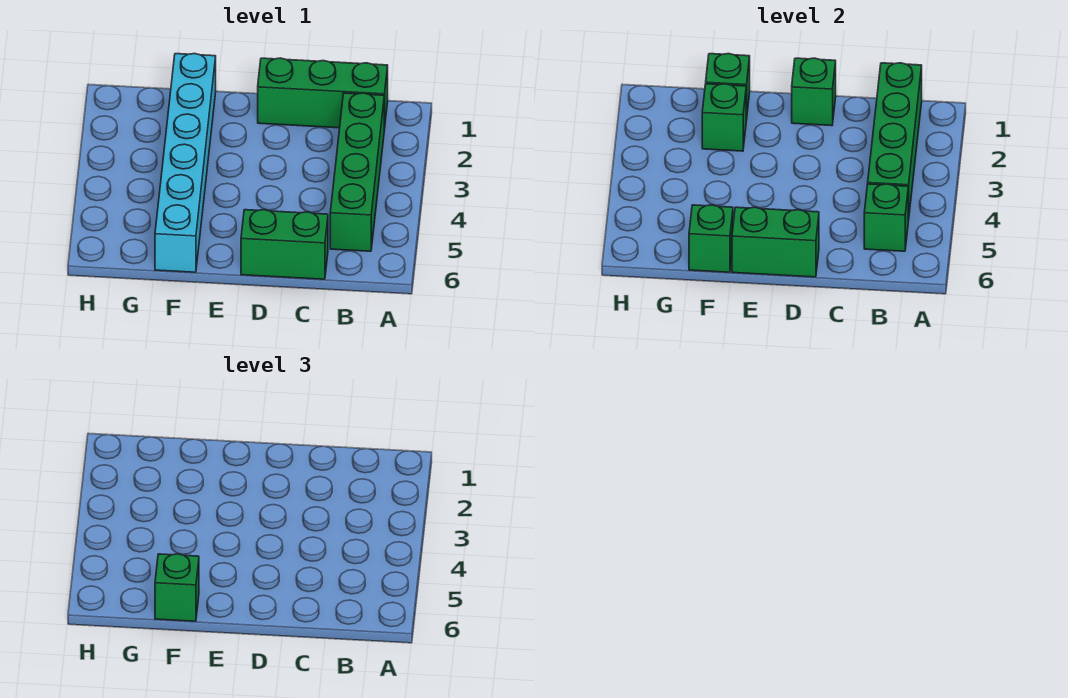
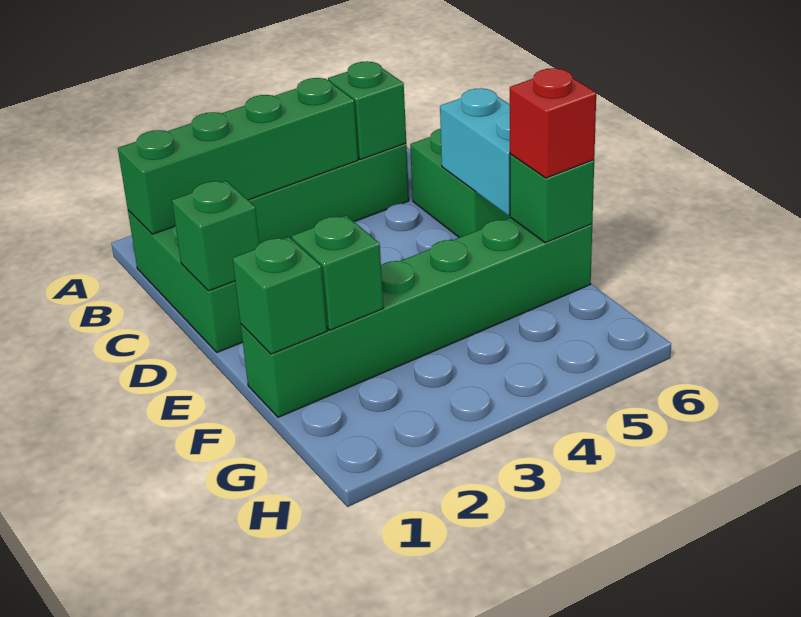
green 1x2 brick [732,207,819,277] -> cyan 1x2 brick [440,88,510,216]
cyan 1x6 brick [155,54,216,272] -> green 1x6 brick [241,218,592,417]
green 1x1 brick [155,554,199,621] -> red 1x1 brick [510,68,596,178]

